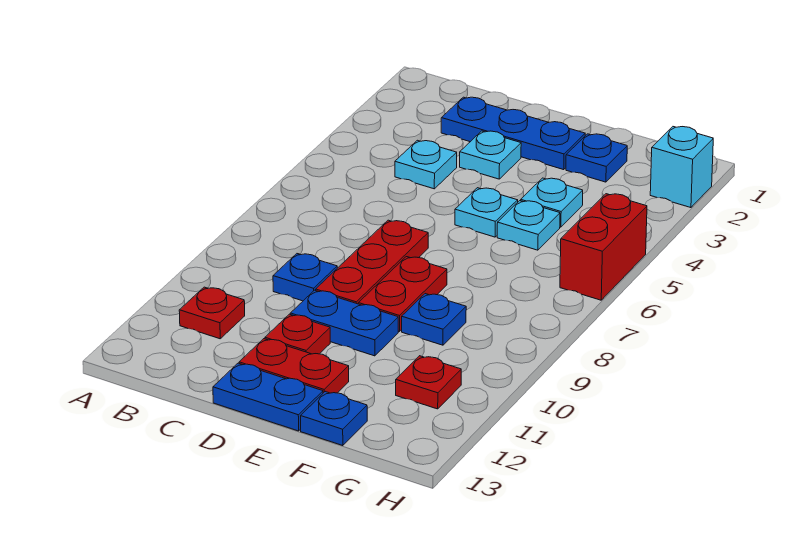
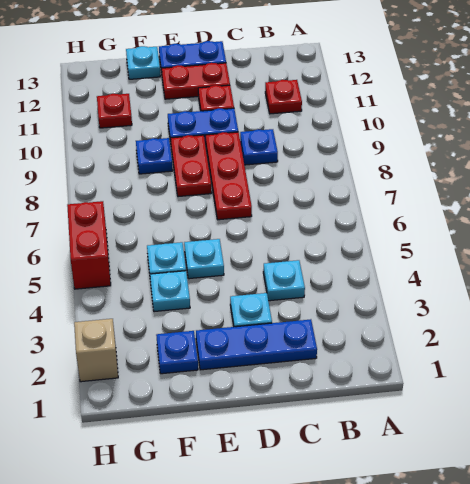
blue 1x1 plate [301,392,367,446] -> cyan 1x1 plate [126,46,160,79]
cyan 1x1 brick [650,127,713,208] -> tan 1x1 brick [74,319,118,382]

